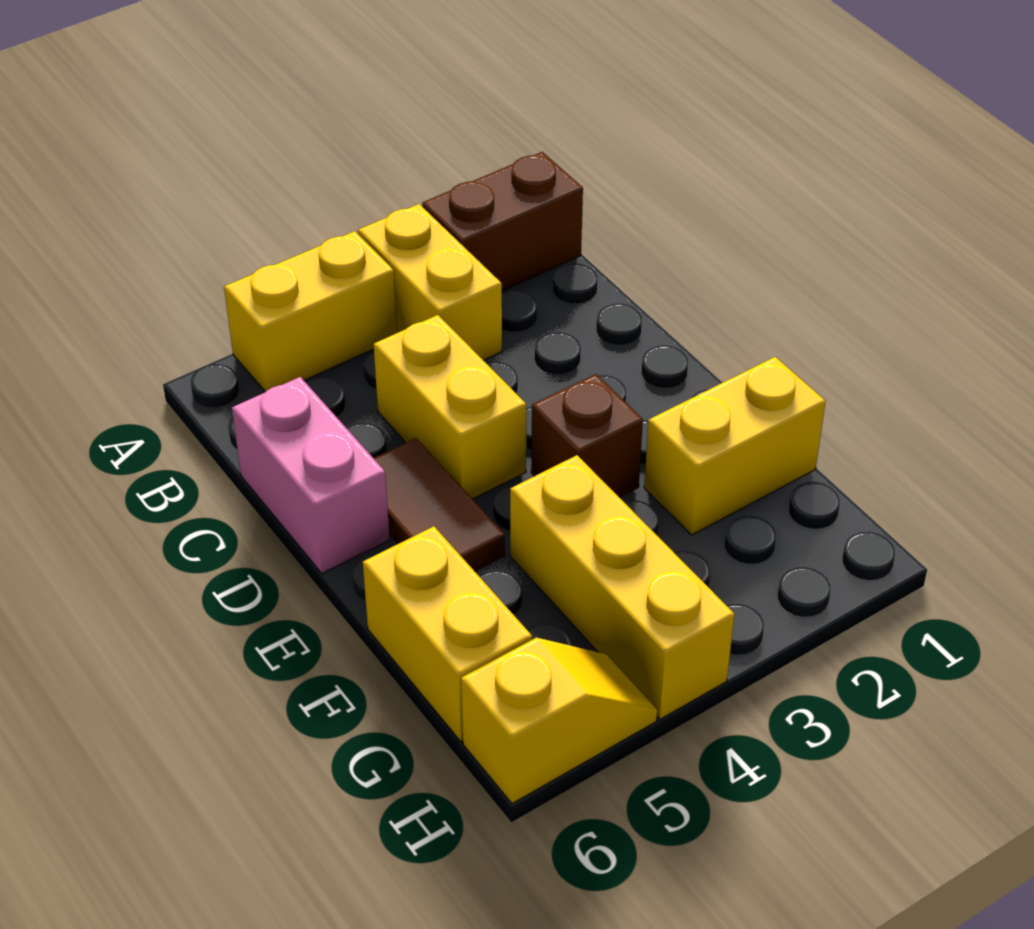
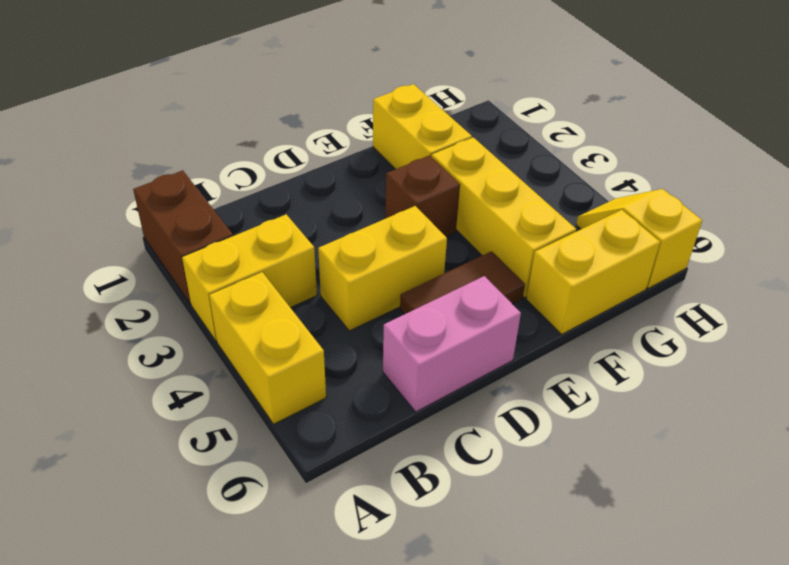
yellow 1x3 brick [510,455,735,719] -> yellow 1x3 brick turned to [432,137,576,298]

